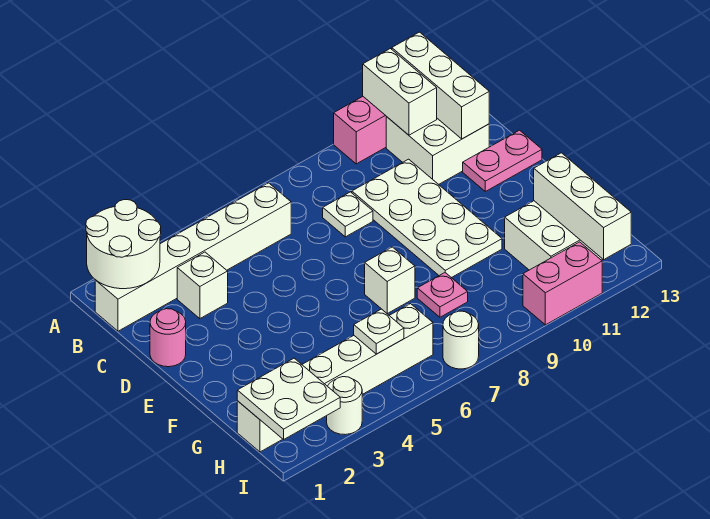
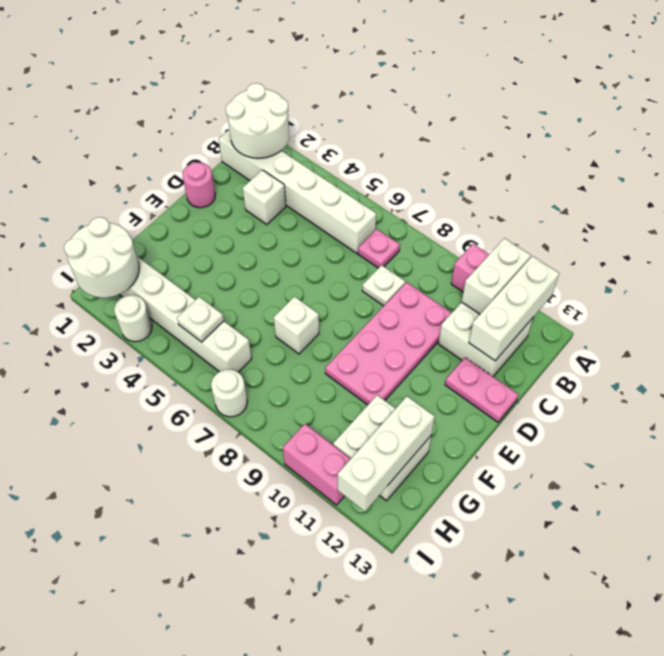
white 2x4 plate [352,159,502,278] -> pink 2x4 plate [325,282,451,405]
pink 1x1 plate [417,273,468,317] -> pink 1x1 plate moved to [358,229,400,268]
white 2x2 plate [237,358,340,439] -> white 2x2 round brick [64,217,139,298]

